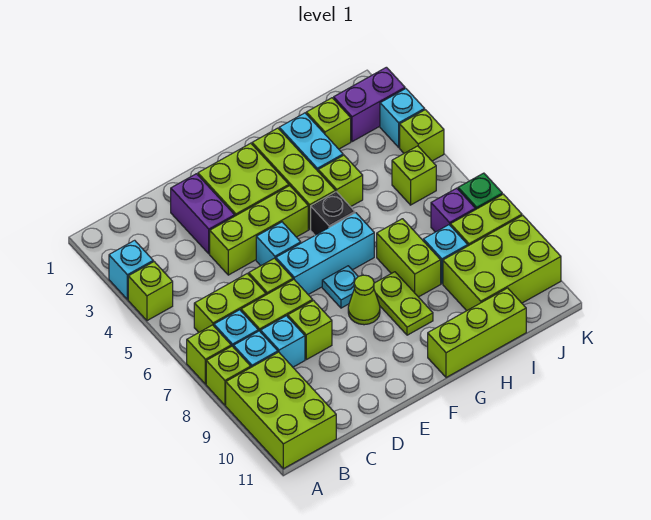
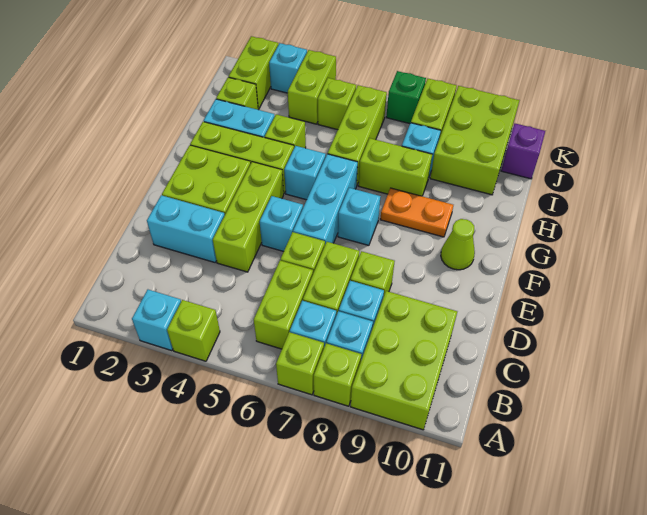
lime 2x3 brick [226,352,336,469] -> lime 2x3 brick turned to [351,291,457,430]
purple 1x2 brick [171,174,235,254] -> cyan 1x2 brick [147,195,225,262]
cyan 1x1 plate [322,266,358,308] -> cyan 1x1 brick [338,188,381,245]
lime 1x1 cone [348,275,380,325] -> lime 1x1 cone moved to [441,219,475,270]
black 1x1 brick [311,191,355,235] -> cyan 1x1 brick [284,146,326,200]
lime 1x2 plate [374,272,433,335] -> orange 1x2 plate [380,188,453,237]
lime 1x3 brick [428,288,526,378] -> lime 1x3 brick moved to [328,85,387,185]
purple 1x2 brick [334,67,405,142] -> lime 1x2 brick [229,36,278,109]
purple 1x1 brick [431,188,475,232] -> purple 1x1 brick moved to [501,124,545,179]
lime 1x1 brick [400,110,444,161] -> lime 1x2 brick [288,50,336,124]

